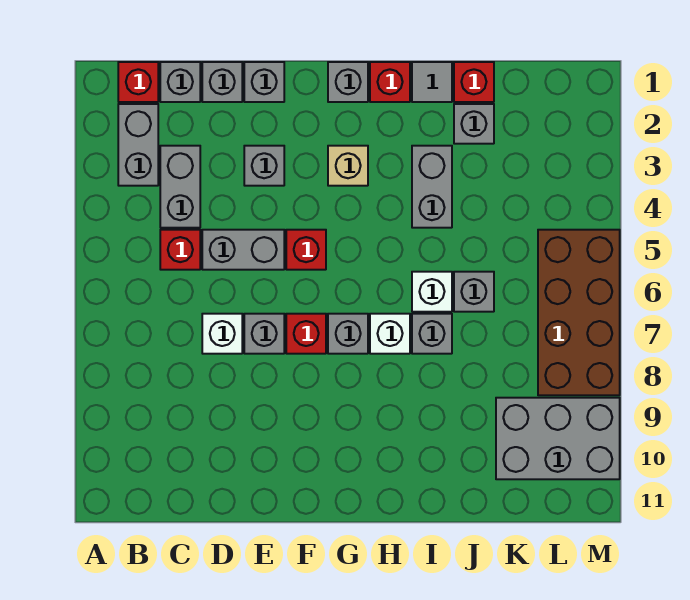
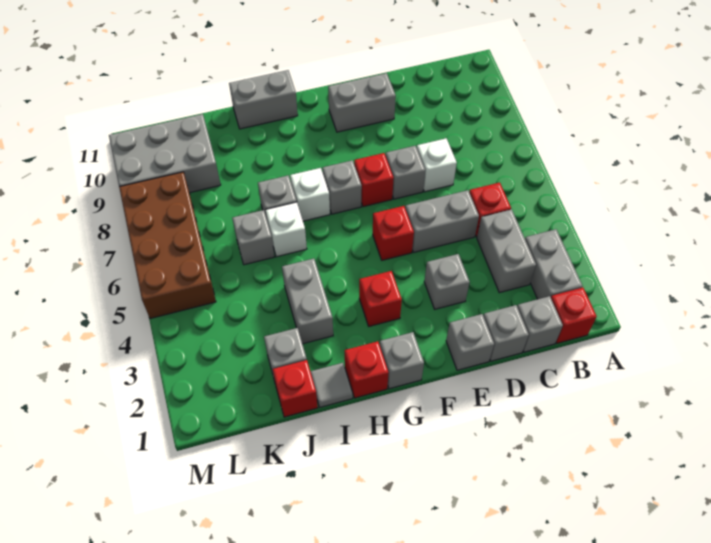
none -> grey 1x2 brick [328,73,396,132]
tan 1x1 brick [328,146,368,186] -> red 1x1 brick [359,271,402,326]
none -> grey 1x2 brick [229,70,298,129]

